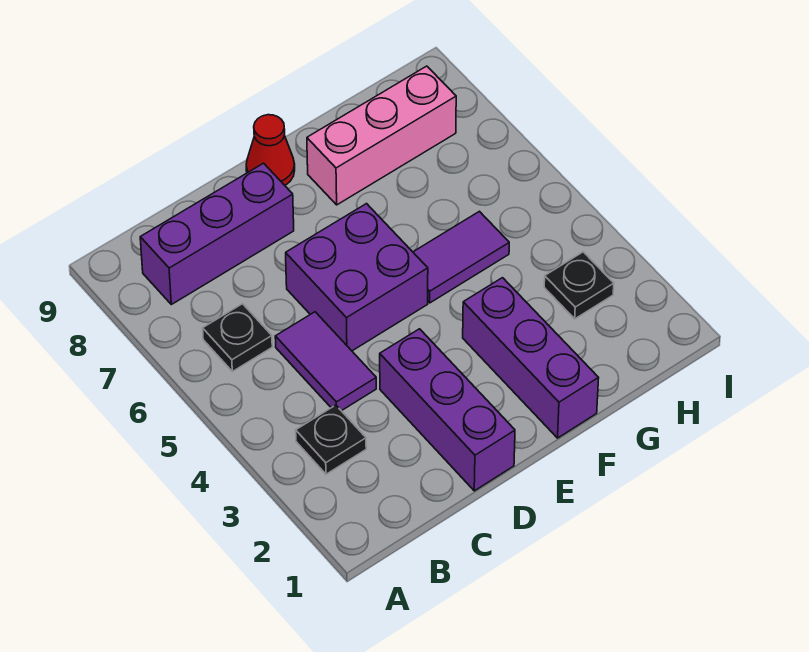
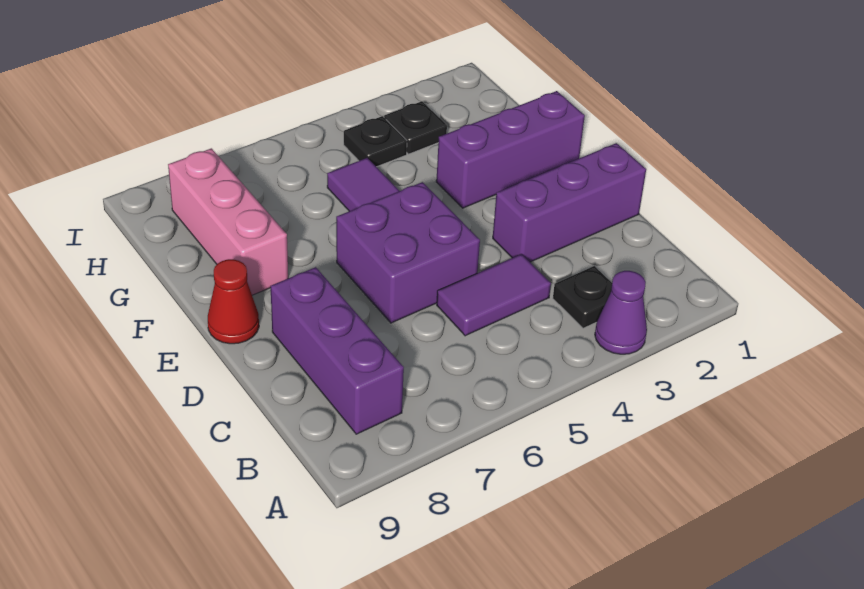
none -> purple 1x1 cone [595,271,647,354]
black 1x1 plate [203,304,272,371] -> black 1x1 plate moved to [344,116,407,167]

